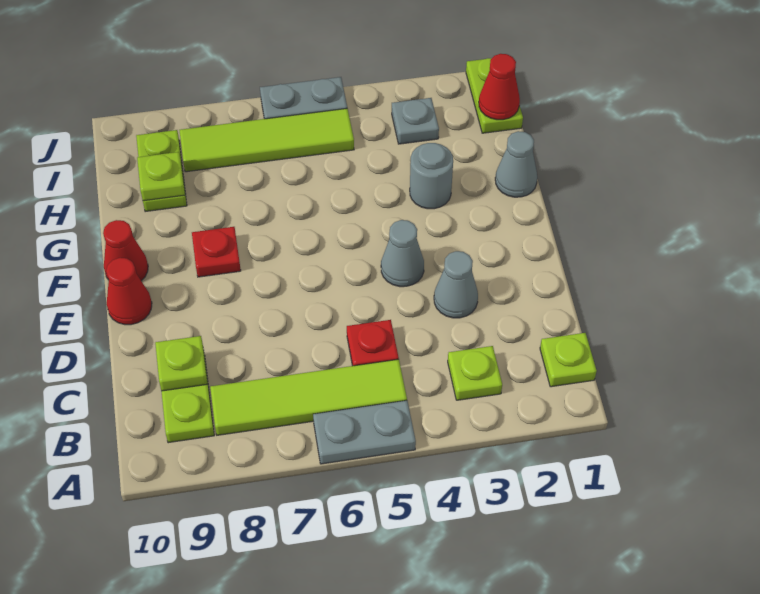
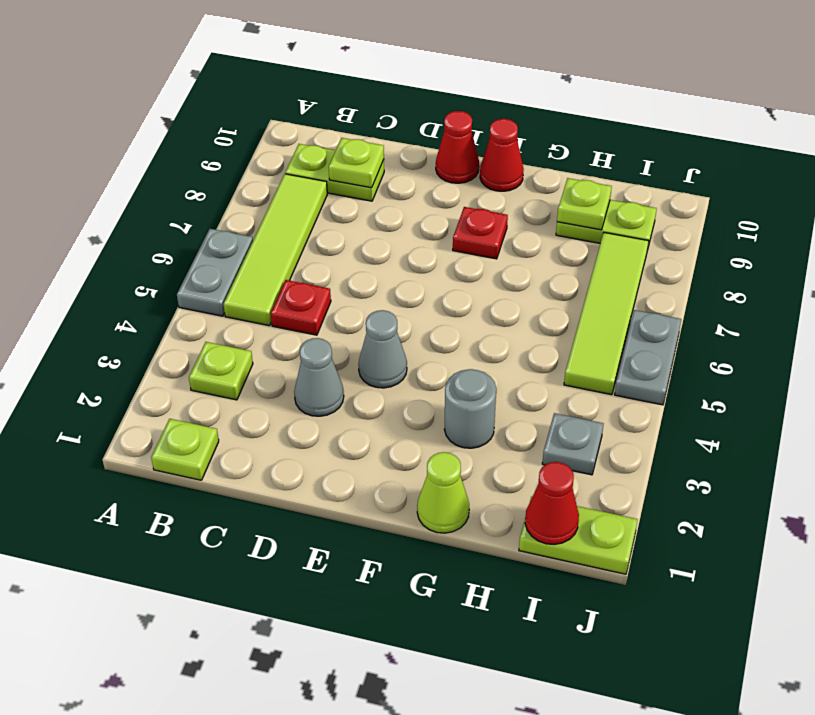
grey 1x1 cone [495,131,537,197] -> lime 1x1 cone [417,452,469,533]

